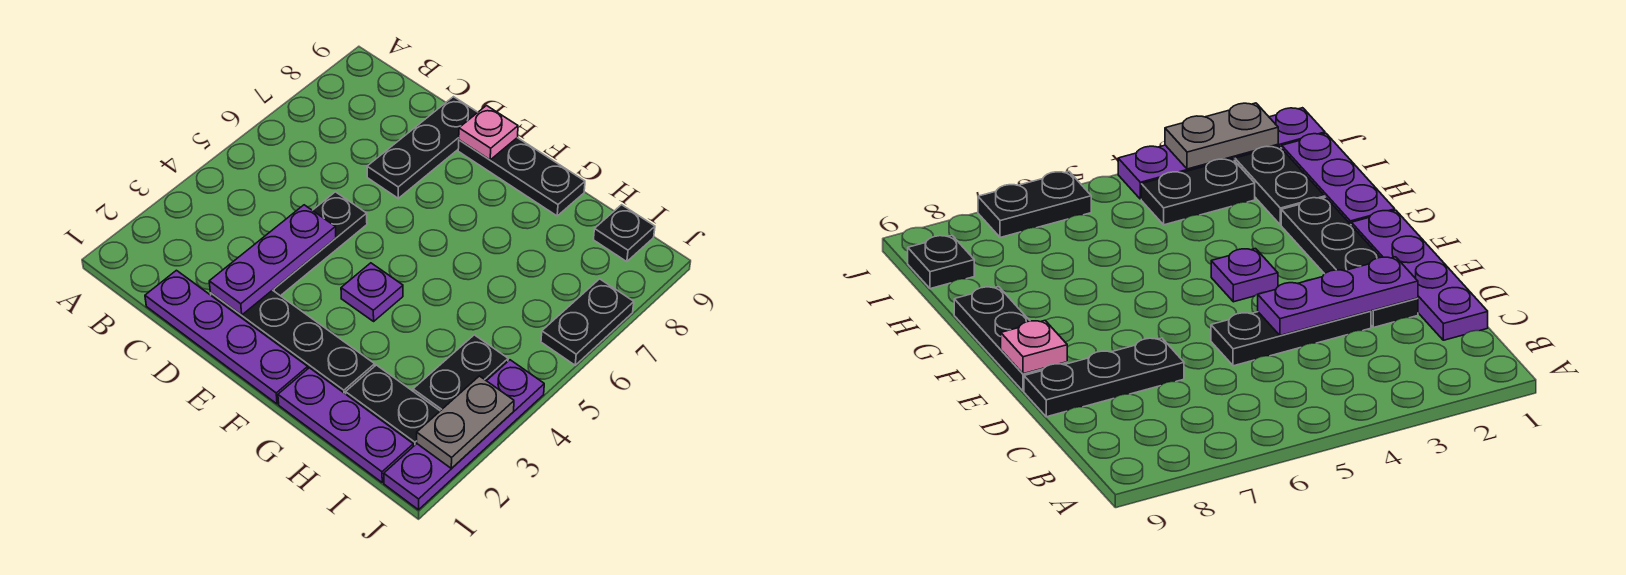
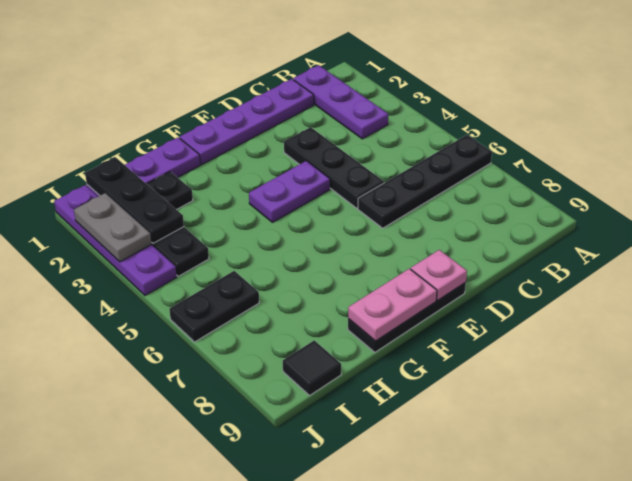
black 1x4 plate [211,290,375,394] -> black 1x4 plate moved to [358,135,492,228]
purple 1x3 plate [209,205,336,315] -> purple 1x3 plate moved to [293,65,388,139]
black 1x3 plate [367,97,478,198] -> black 1x3 plate moved to [85,157,184,243]
purple 1x1 plate [341,263,403,321] -> purple 1x2 plate [249,161,330,222]
none -> pink 1x2 plate [348,269,437,341]
black 1x1 plate [593,205,655,262] -> black 1x1 tile [283,340,341,395]
black 1x2 plate [541,279,634,365] -> black 1x2 plate turned to [169,271,259,342]

